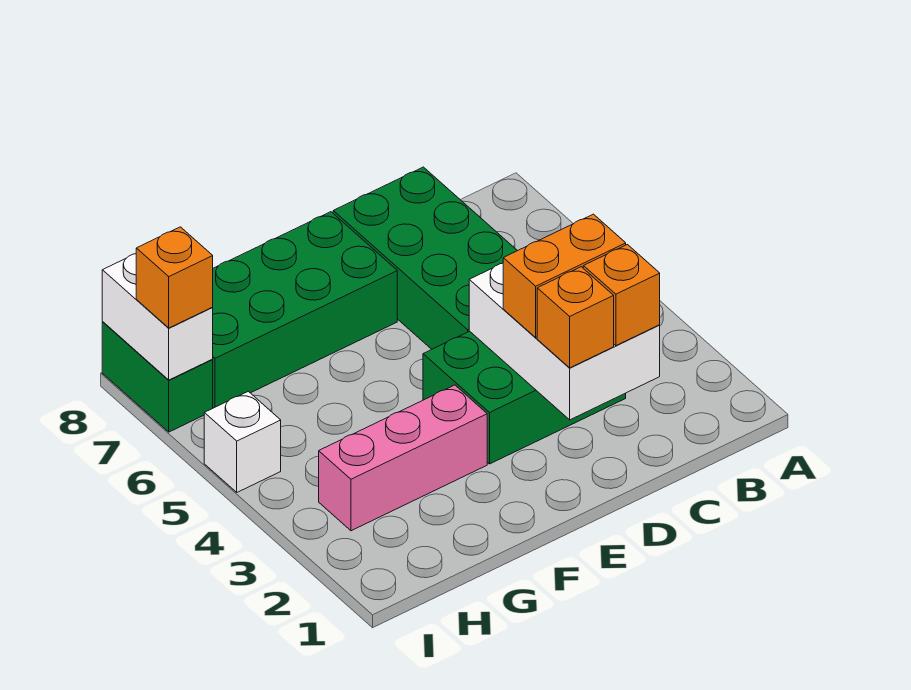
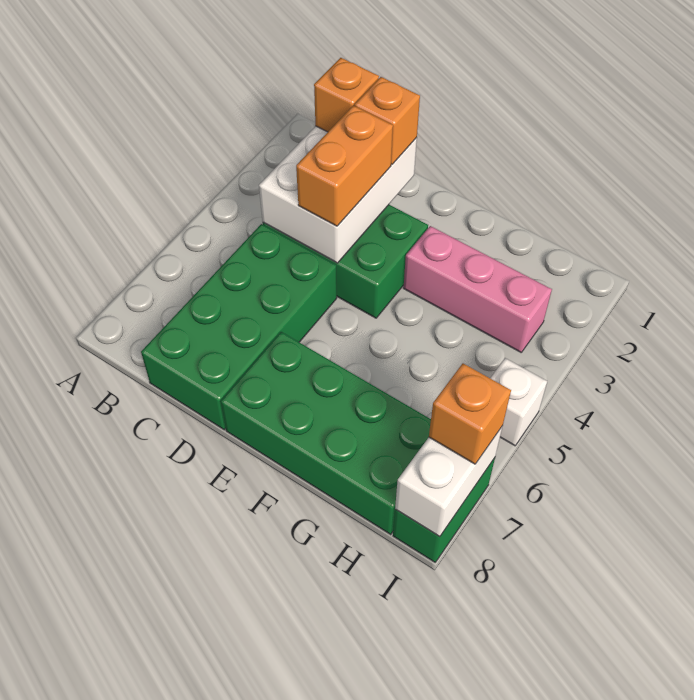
orange 1x2 brick [503,214,626,337] -> orange 1x2 brick turned to [296,106,393,226]

